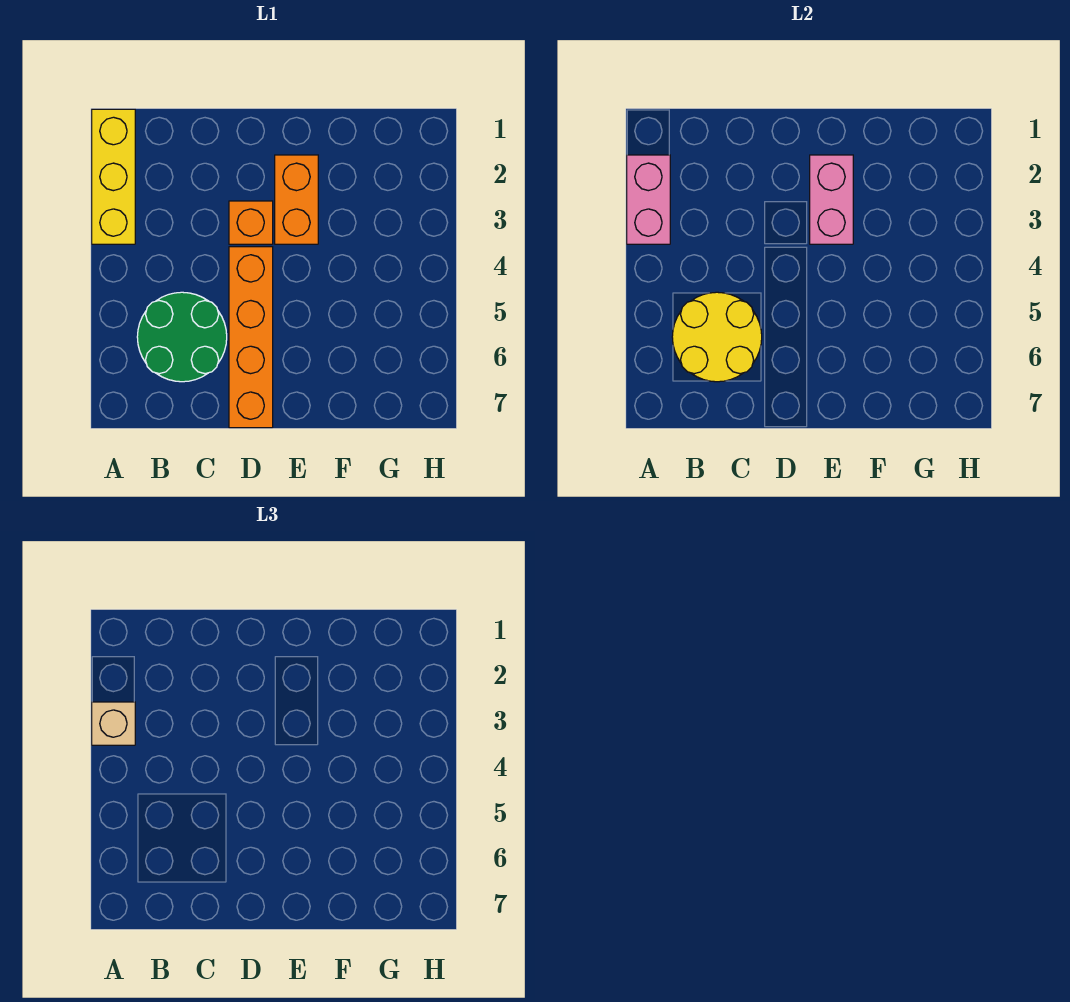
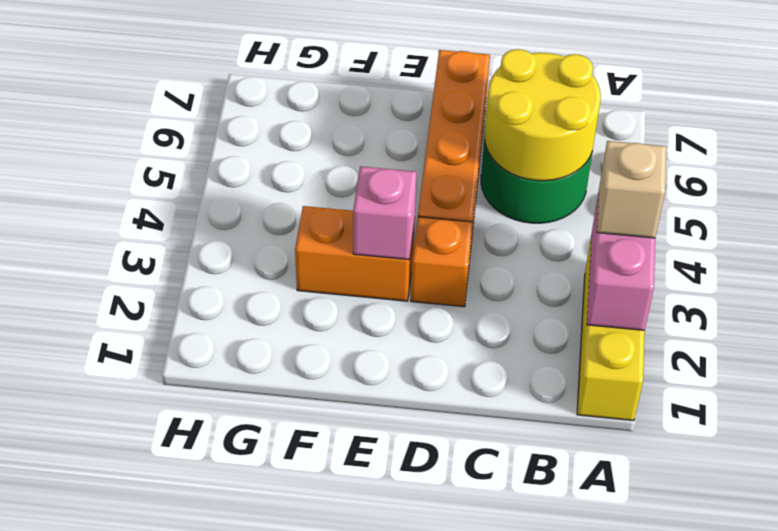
orange 1x2 brick [275,155,318,244] -> orange 1x2 brick turned to [295,206,415,301]
pink 1x2 brick [810,155,853,244] -> pink 1x1 brick [353,166,417,260]

